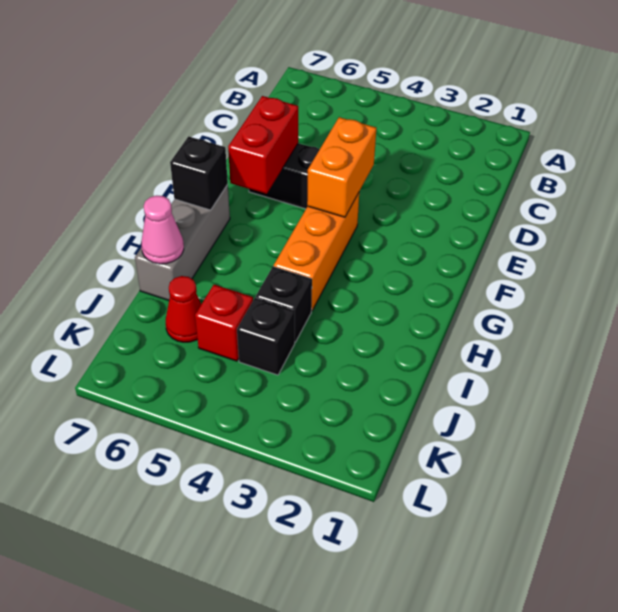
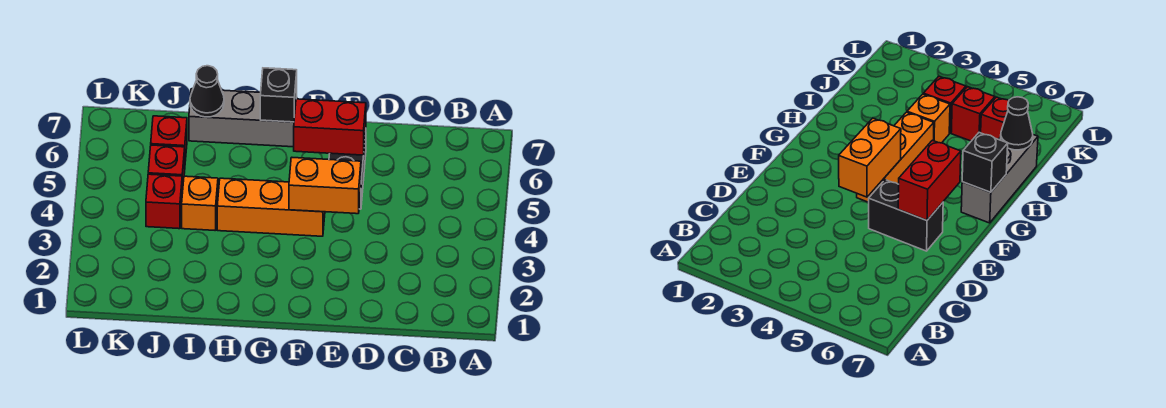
black 1x1 brick [256,266,312,342] -> orange 1x1 brick [182,176,218,230]
pink 1x1 cone [141,196,184,264] -> black 1x1 cone [190,66,224,117]
black 1x1 brick [237,298,295,375] -> red 1x1 brick [146,174,182,229]
red 1x1 cone [166,276,201,342] -> red 1x1 brick [151,116,187,161]

